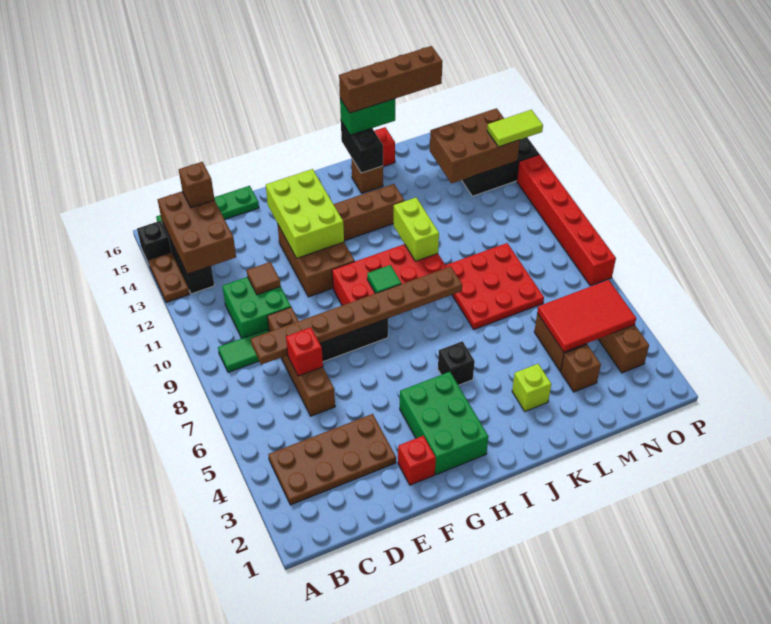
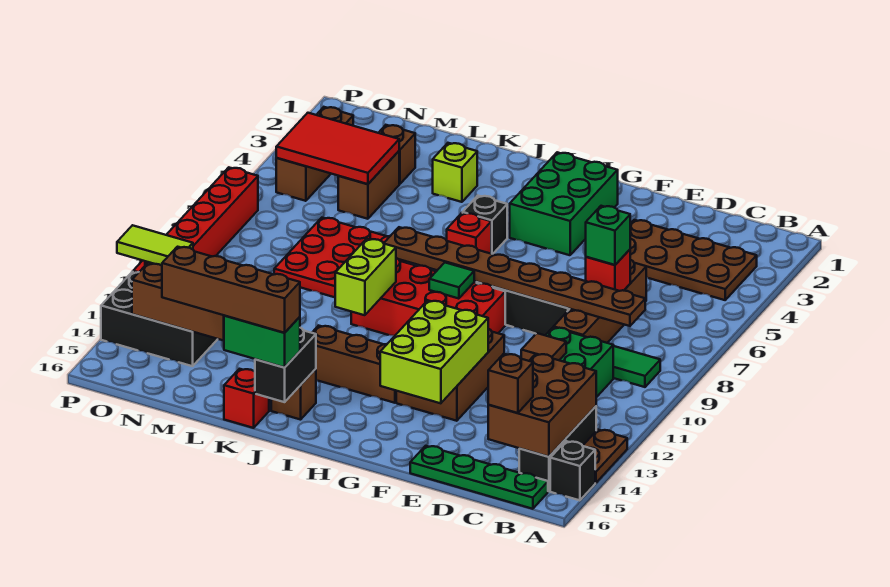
none -> green 1x1 brick [586,206,630,265]
red 1x1 brick [398,436,436,485] -> red 1x1 brick moved to [447,213,491,254]

